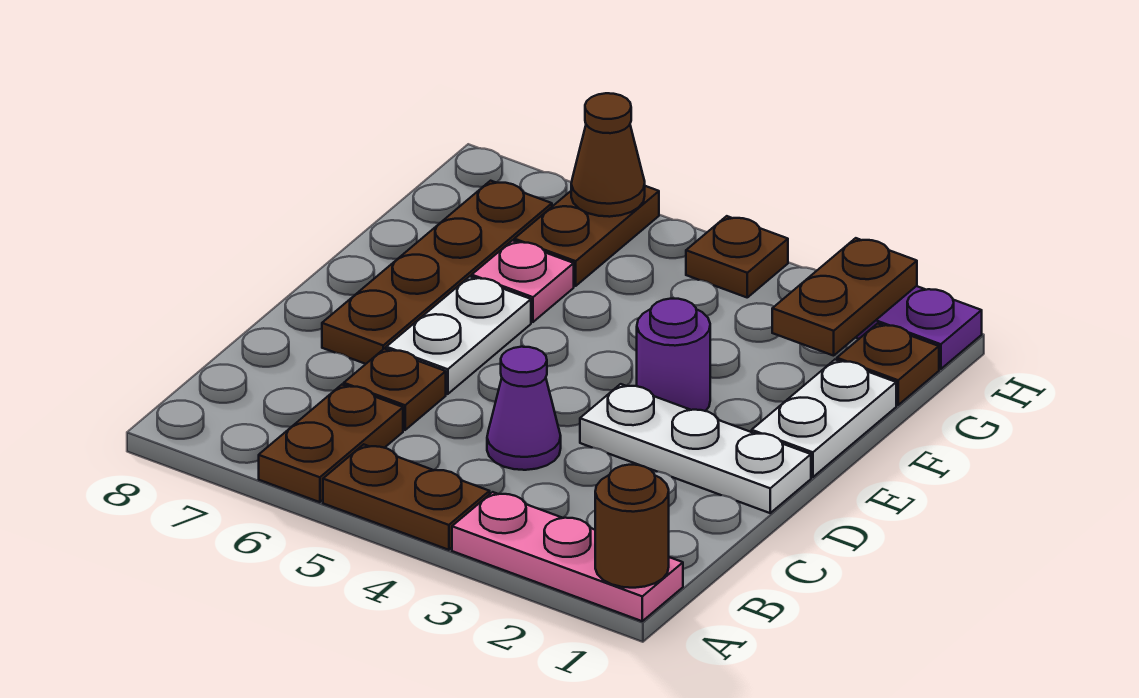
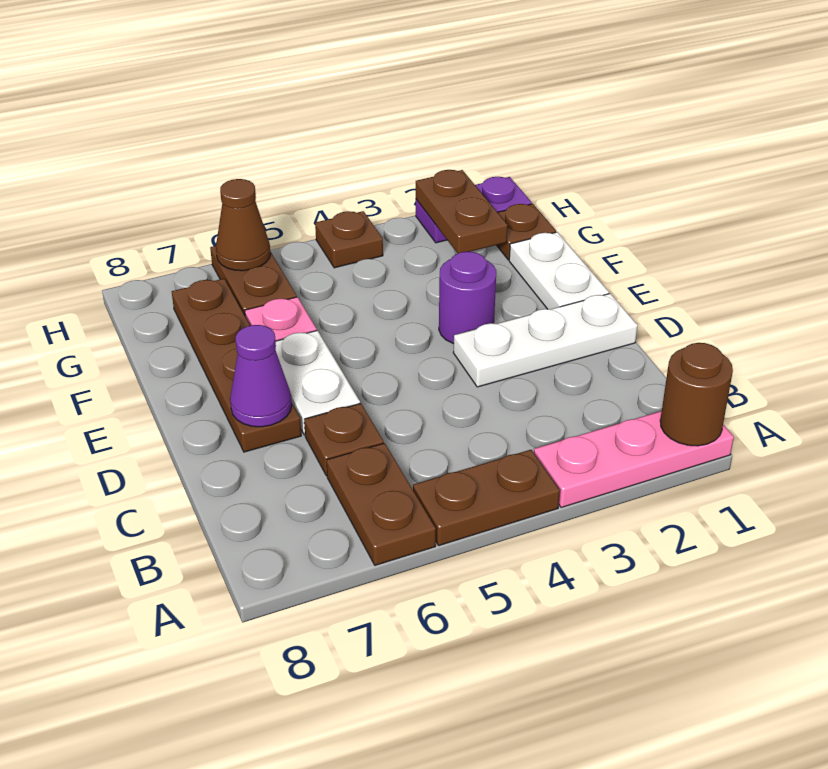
purple 1x1 cone [487,347,561,470] -> purple 1x1 cone moved to [230,325,292,427]

